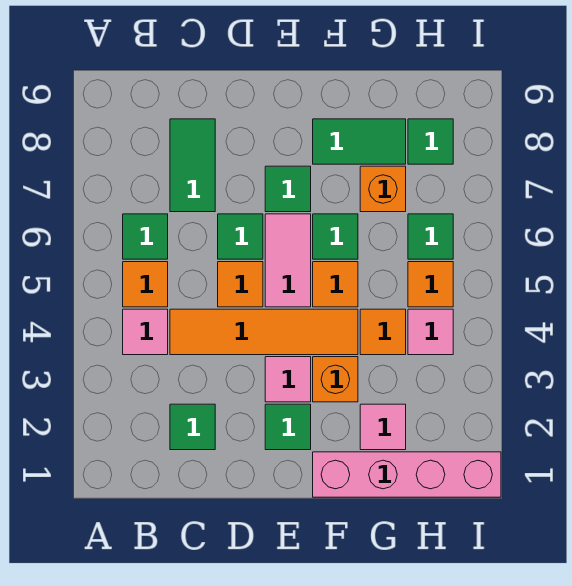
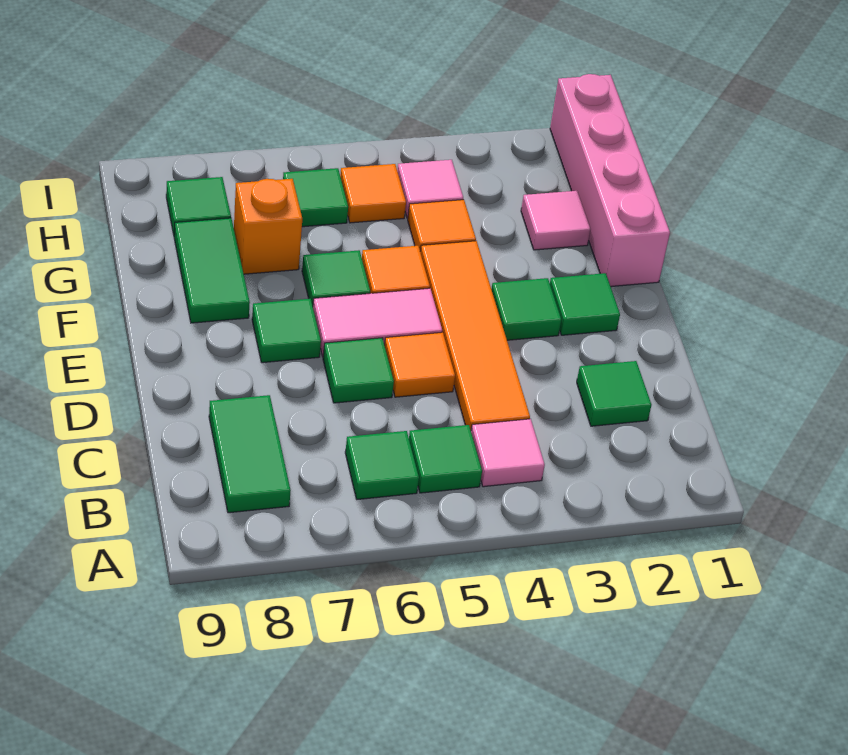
orange 1x1 tile [123,262,168,307] -> green 1x1 tile [409,425,482,493]
green 1x2 tile [170,119,215,212] -> green 1x2 tile turned to [209,395,291,513]
pink 1x1 tile [265,357,311,402] -> green 1x1 tile [491,278,561,340]
orange 1x1 brick [313,357,358,402] -> none

